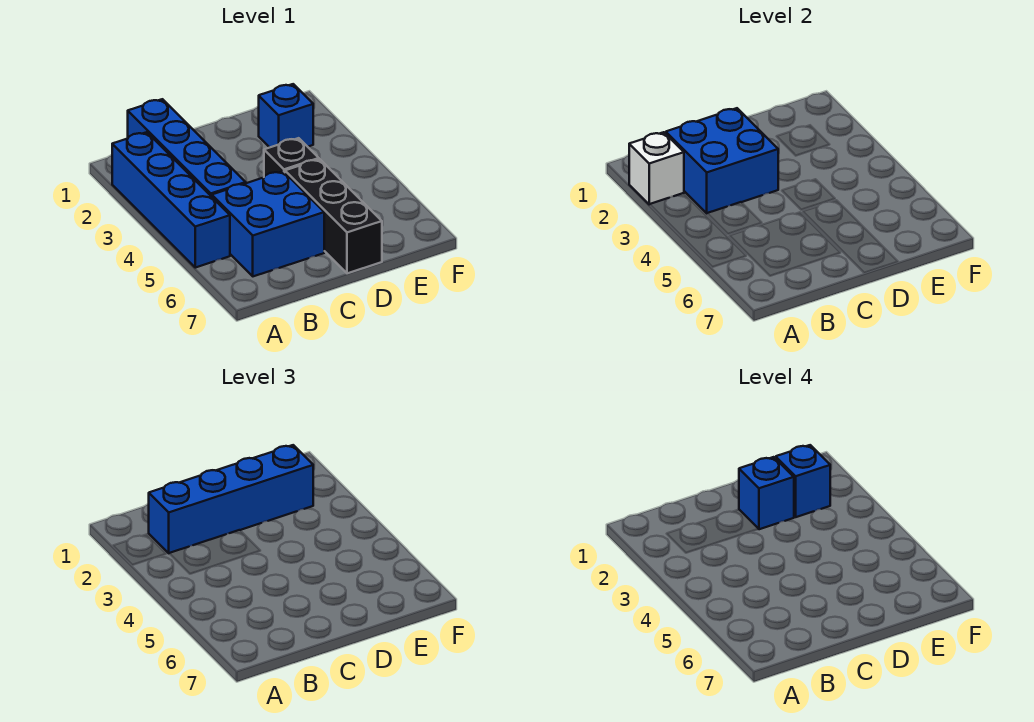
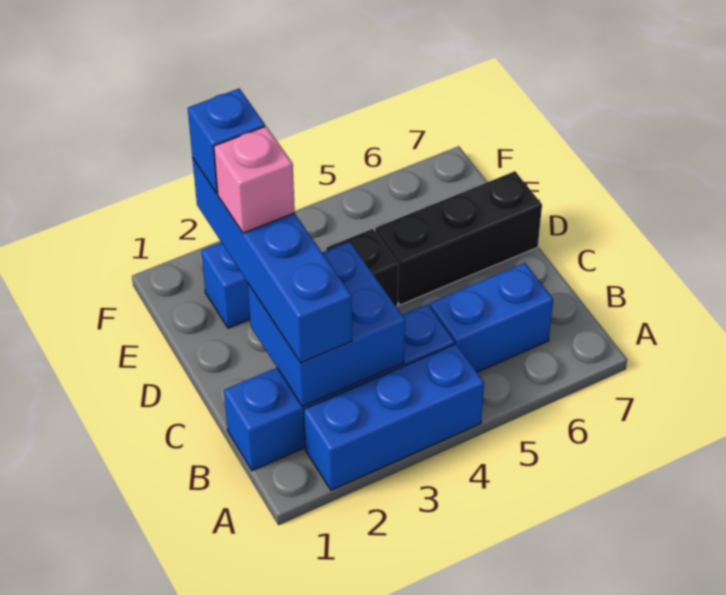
blue 1x4 brick [112,132,230,268] -> blue 1x3 brick [304,344,484,490]
white 1x1 brick [629,132,684,204] -> none
blue 2x2 brick [212,171,324,276] -> blue 1x2 brick [430,263,553,372]
blue 1x1 brick [739,457,794,529] -> pink 1x1 brick [214,126,295,233]

